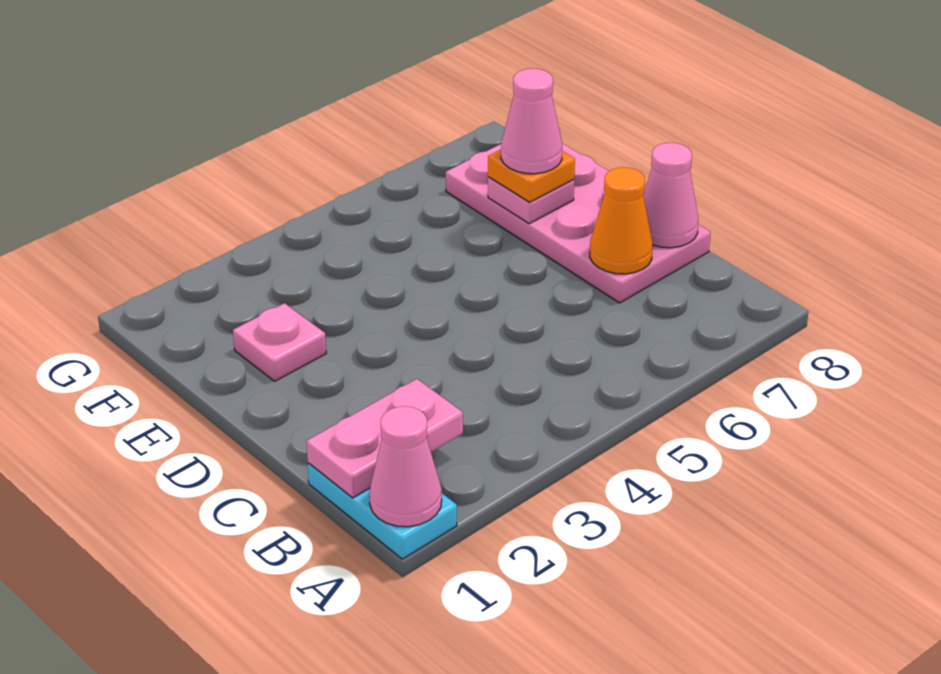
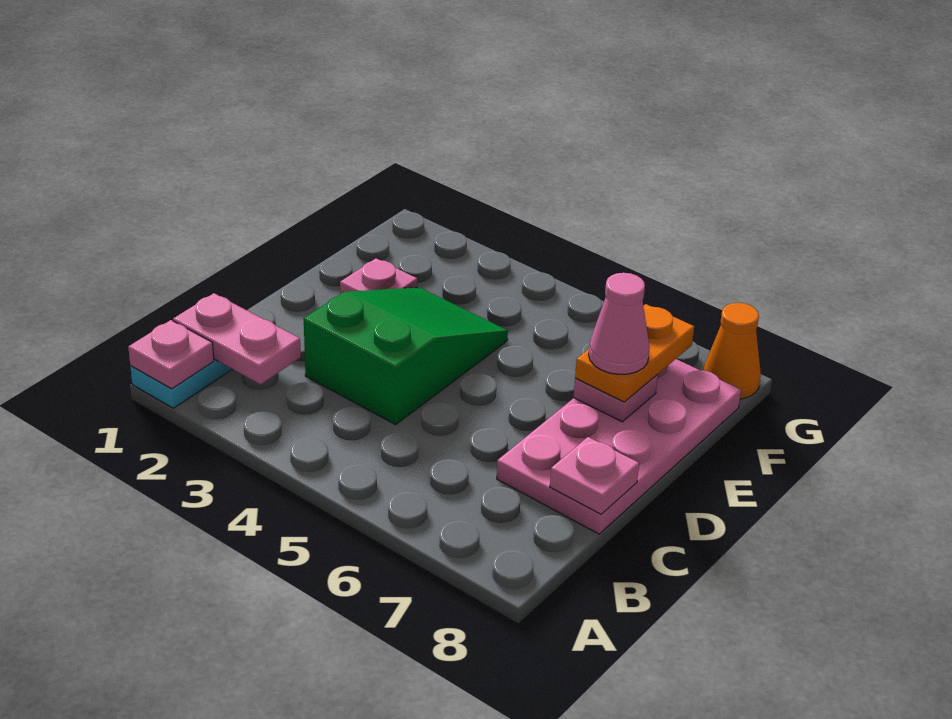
pink 1x1 cone [369,406,442,527] -> pink 1x1 plate [128,320,214,389]
none -> green 2x3 slope [304,287,508,425]
orange 1x1 cone [590,167,653,274] -> orange 1x1 cone moved to [704,303,761,399]
pink 1x1 cone [643,143,698,248] -> pink 1x1 plate [550,437,639,514]
orange 1x1 plate [488,150,575,202] -> orange 1x2 plate [575,304,694,402]

